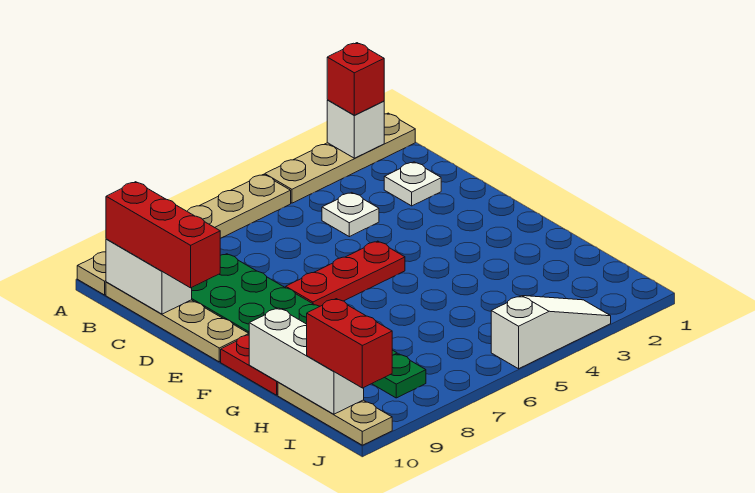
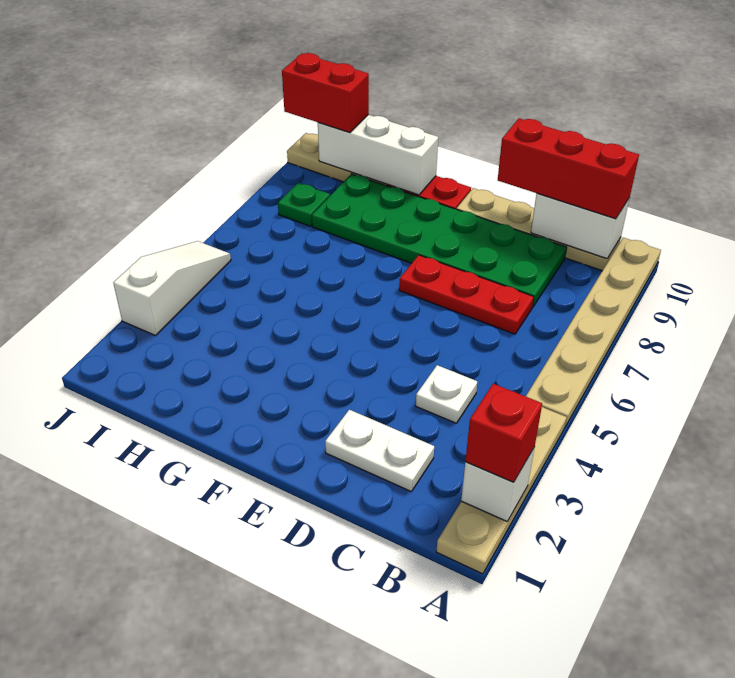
white 1x1 plate [384,162,441,206] -> white 1x2 plate [325,410,434,492]
red 1x3 plate [286,241,405,306] -> red 1x3 plate turned to [399,255,534,334]
white 1x3 slope [491,296,611,369] -> white 1x3 slope turned to [113,241,231,336]

